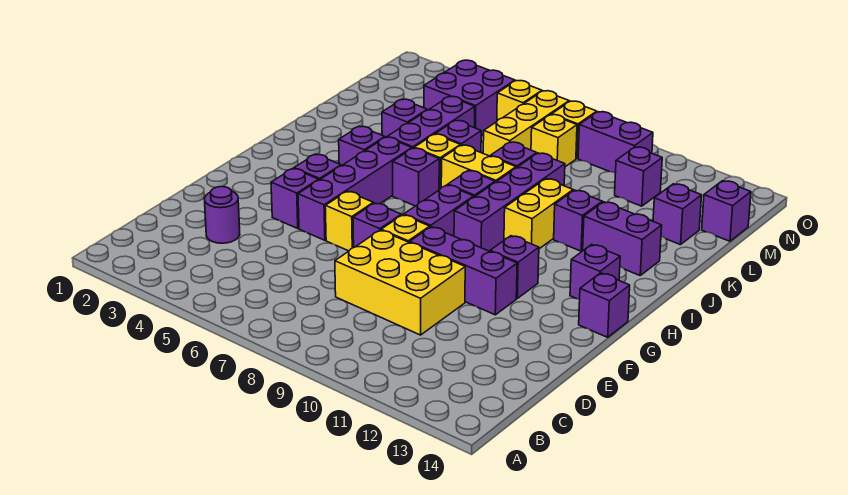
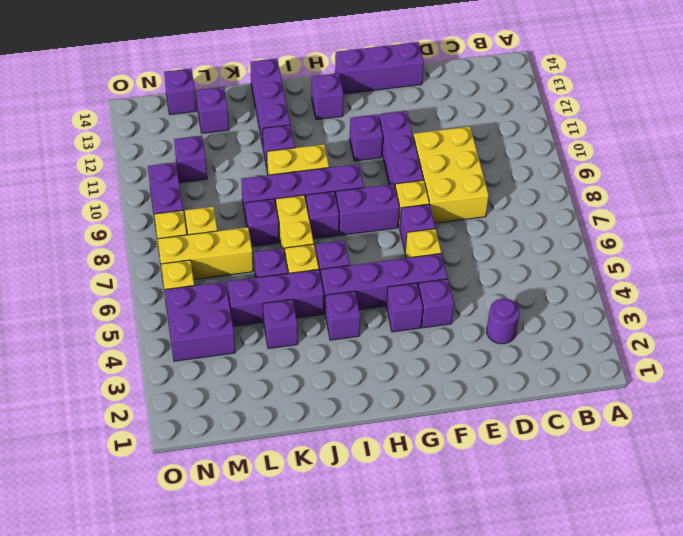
purple 1x1 brick [579,273,630,337] -> purple 1x3 brick [335,42,424,94]
purple 1x2 brick [583,202,662,275] -> purple 1x3 brick [250,59,290,146]

